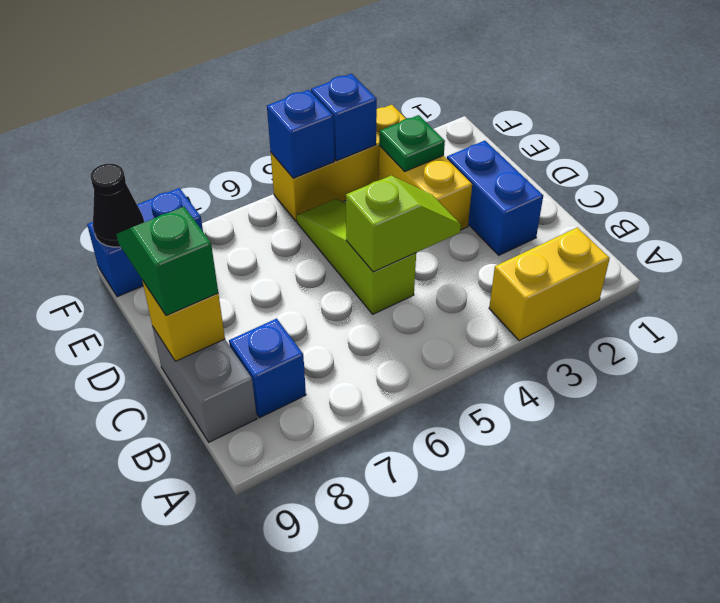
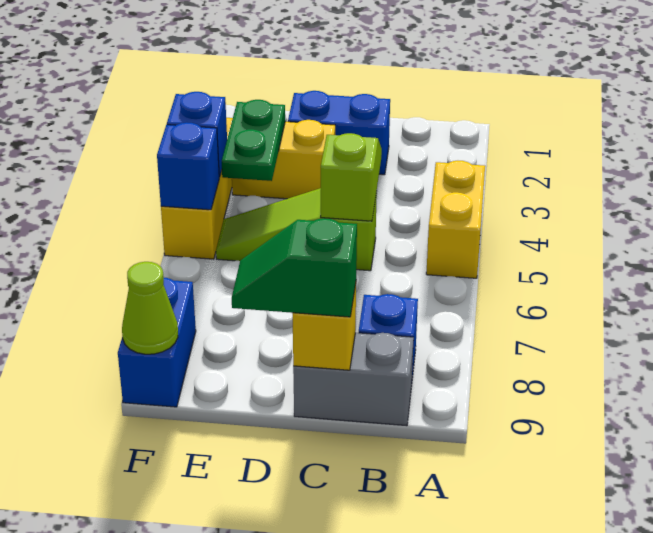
yellow 1x2 brick [489,227,610,341] -> yellow 1x2 brick moved to [426,161,485,278]
green 1x1 plate [379,115,445,172] -> green 1x2 plate [222,100,285,181]
black 1x1 cone [91,164,144,247] -> lime 1x1 cone [122,262,178,354]

